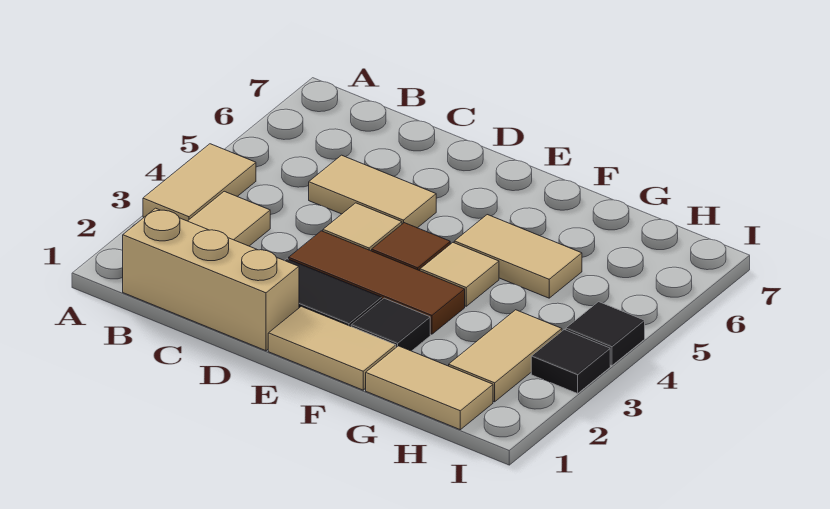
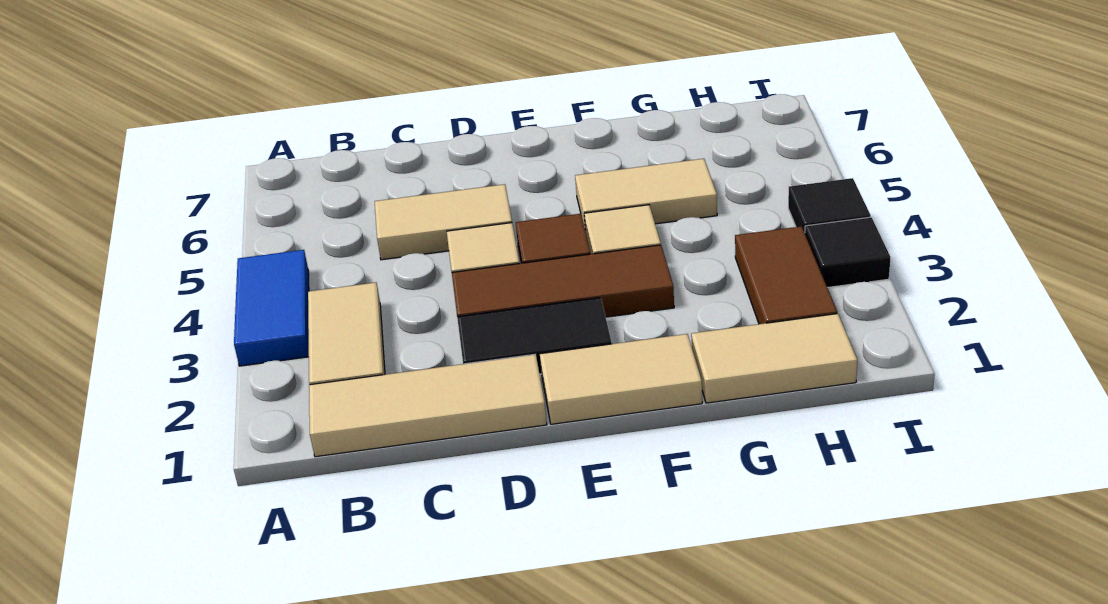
tan 1x2 tile [143,144,256,221] -> blue 1x2 tile [234,250,309,366]
tan 1x3 brick [123,208,299,351] -> tan 1x3 tile [309,354,547,457]
black 1x1 tile [351,298,430,351] -> none
tan 1x2 tile [449,310,562,402] -> brown 1x2 tile [735,226,837,324]

